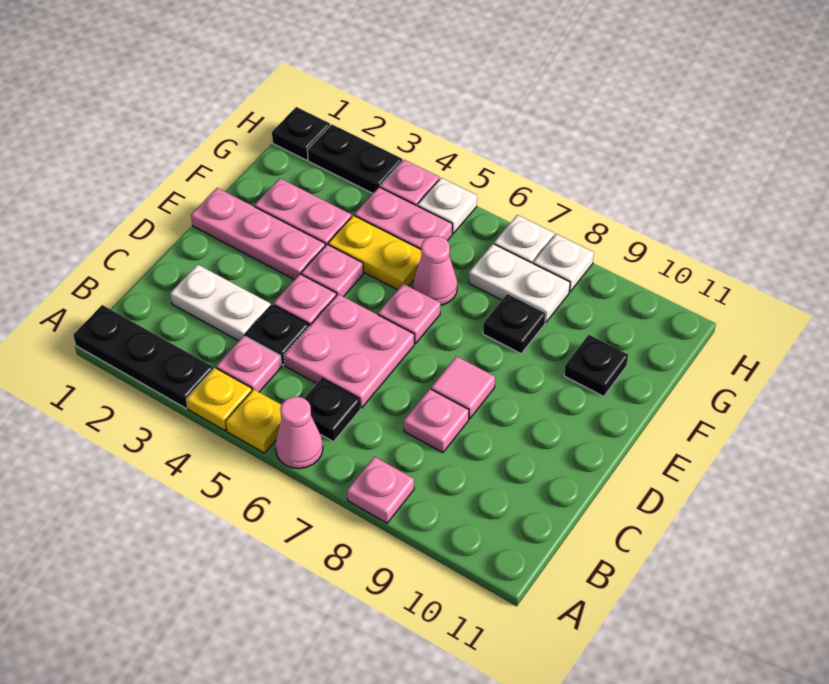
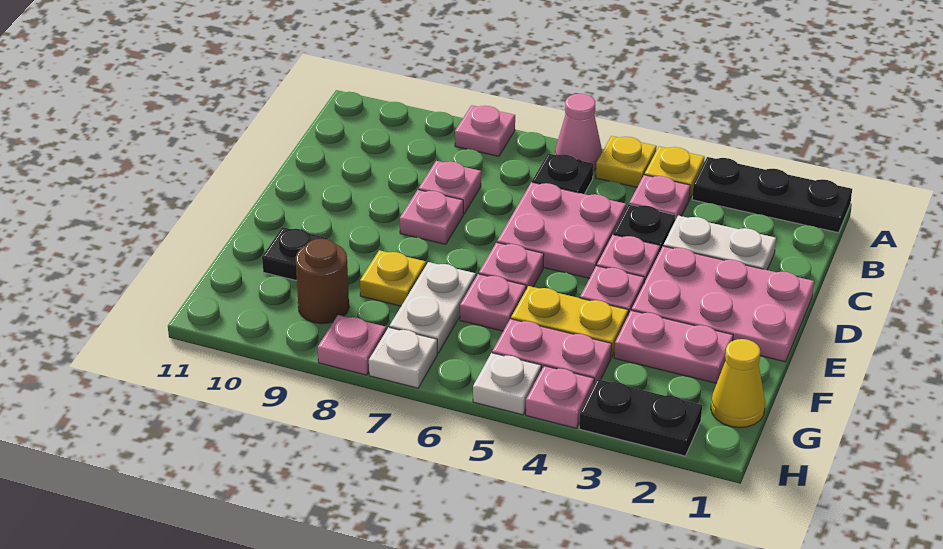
pink 1x1 tile [431,356,495,419] -> pink 1x1 plate [400,190,463,244]
pink 1x3 plate [191,188,325,280] -> pink 2x3 plate [632,246,814,362]
pink 1x1 cone [413,236,457,305] -> pink 1x1 plate [460,274,526,331]
black 1x1 plate [483,294,546,354] -> yellow 1x1 plate [360,250,426,306]
none -> yellow 1x1 cone [711,339,765,428]
white 1x2 plate [469,244,570,322] -> white 1x2 plate turned to [390,262,476,353]
none -> brown 1x1 round brick [295,239,349,324]
black 1x1 plate [272,107,330,160] -> none
white 1x1 plate [533,234,594,292] -> pink 1x1 plate [318,315,386,375]

